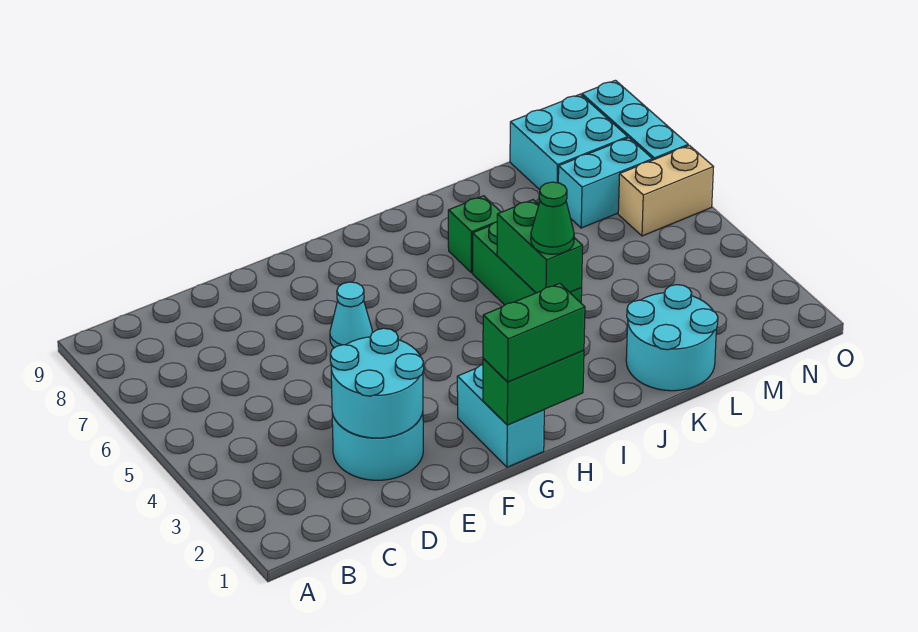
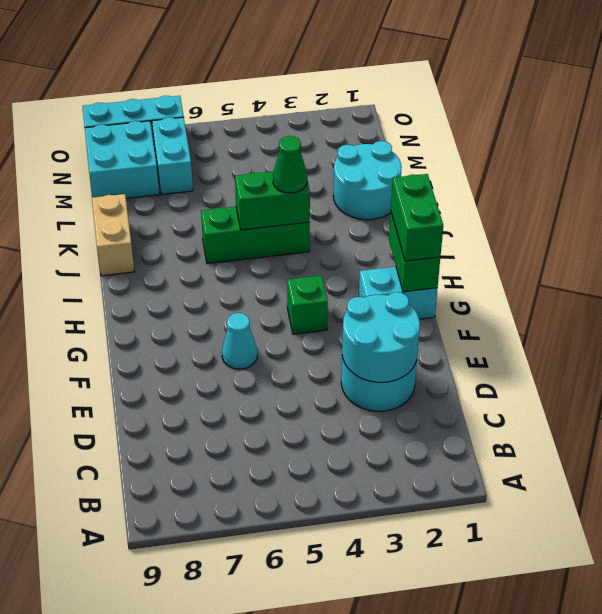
green 1x1 brick [448,196,501,273] -> green 1x1 brick moved to [287,275,328,334]
tan 1x2 brick [618,146,713,236] -> tan 1x2 brick moved to [92,194,135,276]

